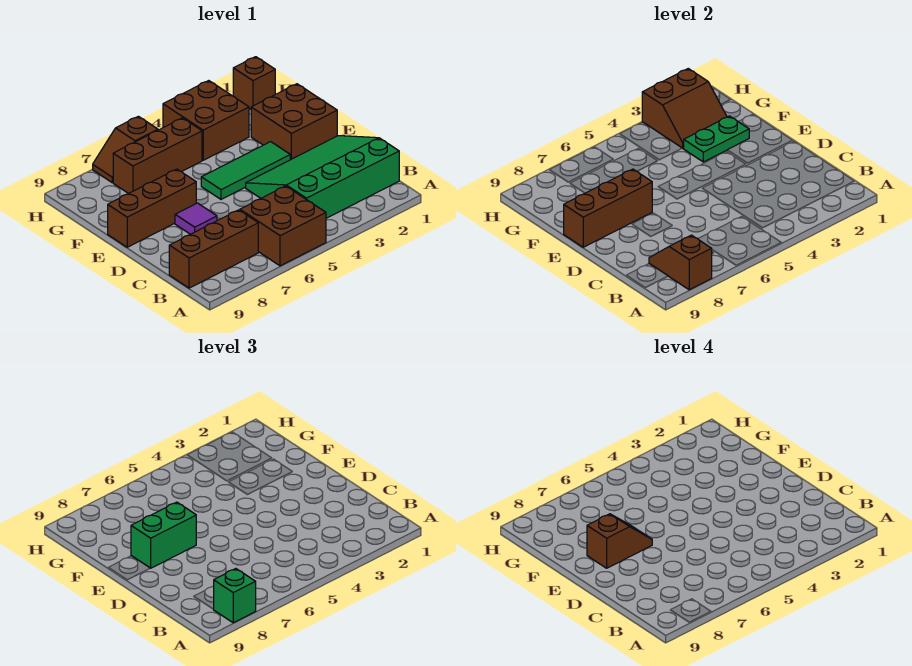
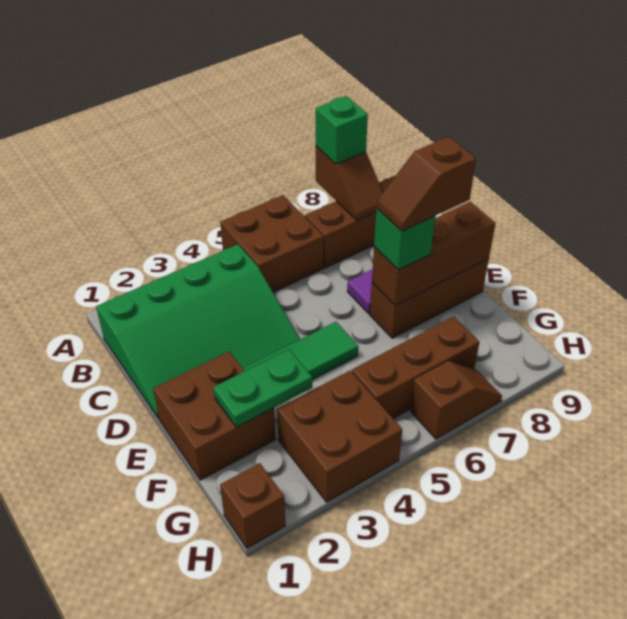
green 1x2 brick [131,502,196,568] -> green 1x1 brick [374,209,435,270]
brown 2x2 slope [642,69,727,148] -> none

